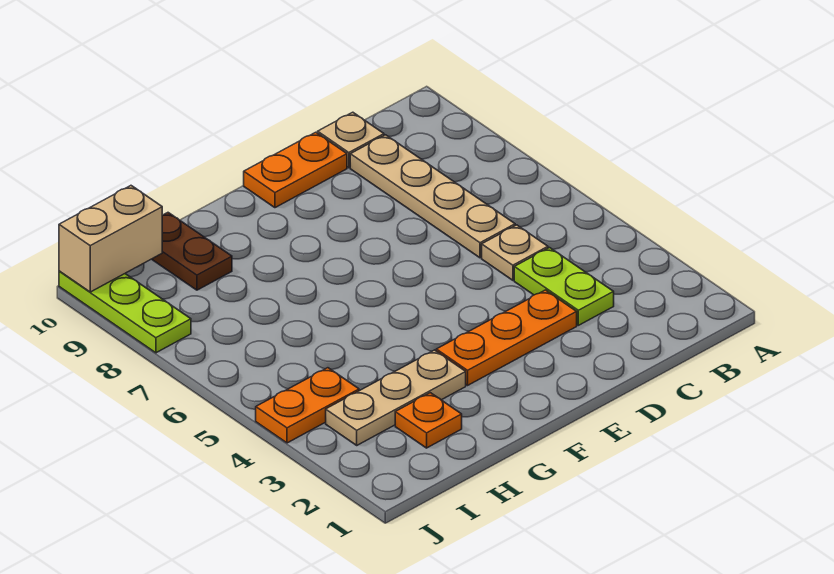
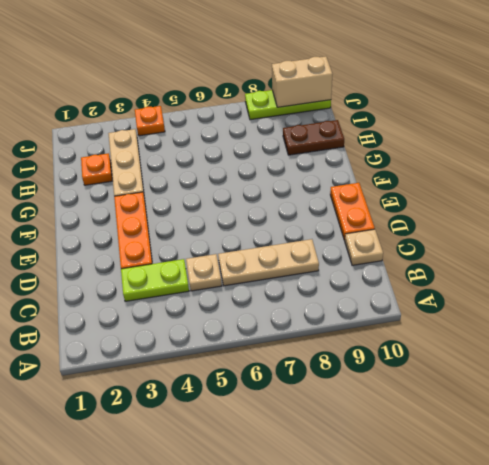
tan 1x4 plate [350,135,515,258] -> tan 1x3 plate [218,239,319,286]
orange 1x2 plate [256,368,359,443] -> orange 1x1 plate [135,106,165,136]
tan 1x2 brick [59,186,162,292] -> tan 1x2 brick turned to [272,56,332,107]

